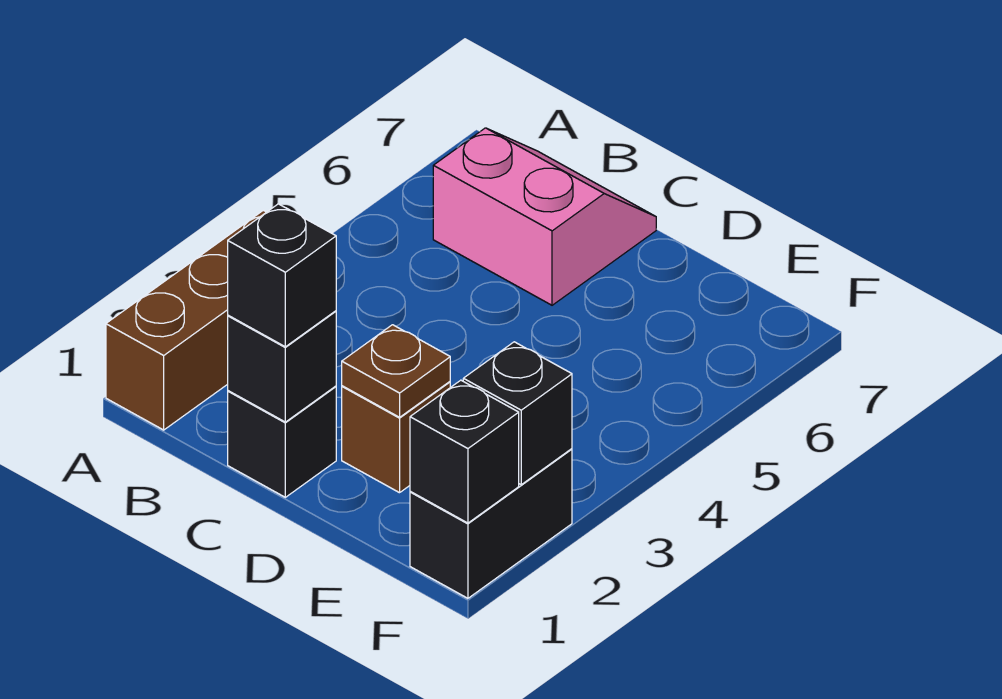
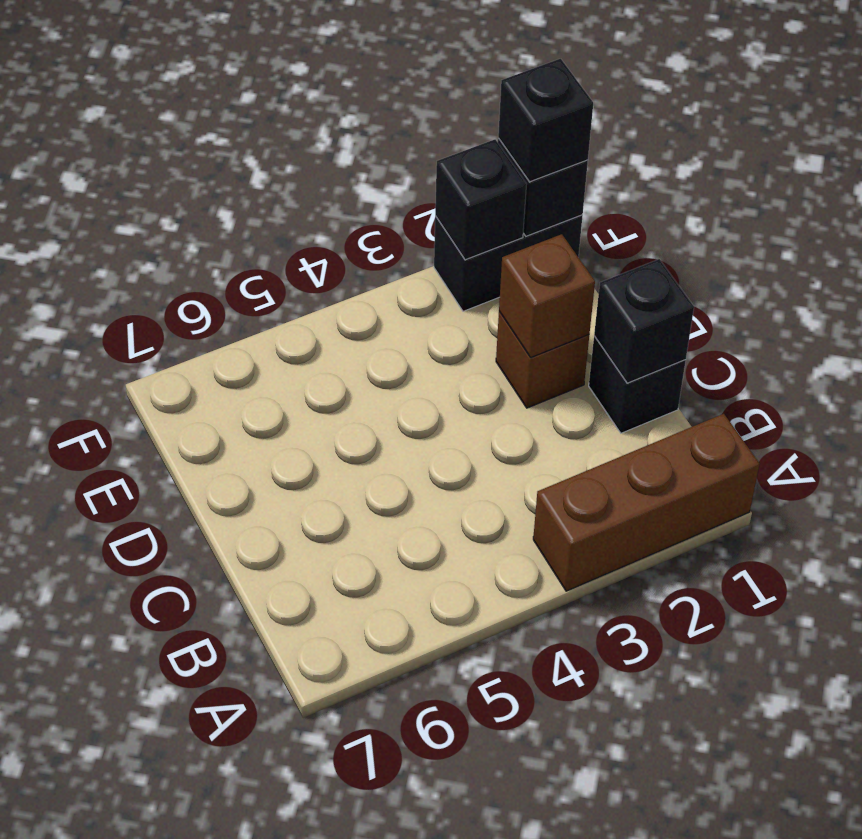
pink 2x2 slope [433,128,656,305] -> none
black 1x1 brick [228,204,336,347] -> black 1x1 brick moved to [498,59,593,182]
brown 1x1 plate [342,325,450,417] -> brown 1x1 brick [499,234,595,358]

